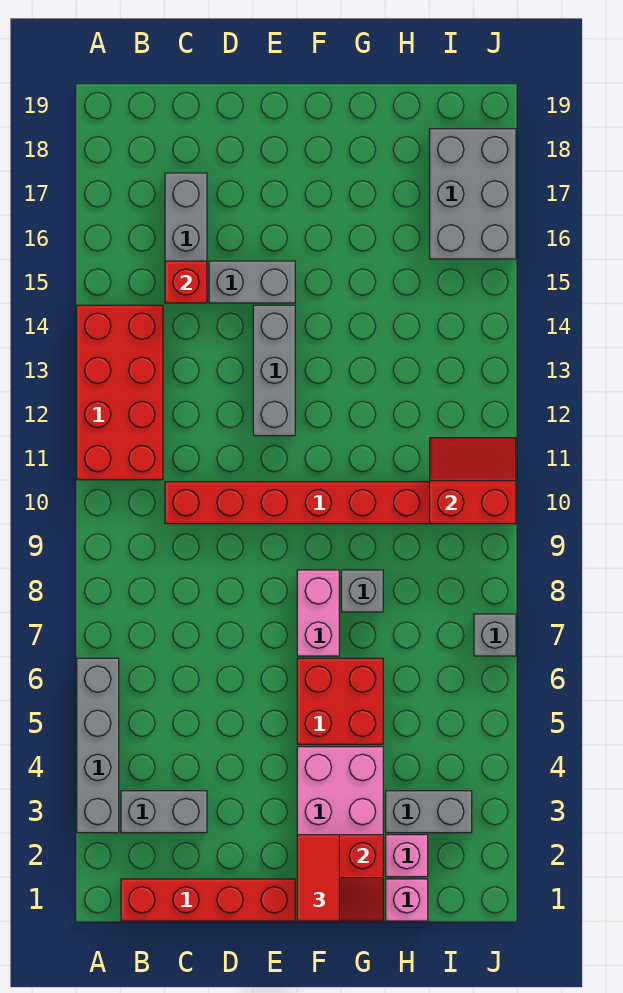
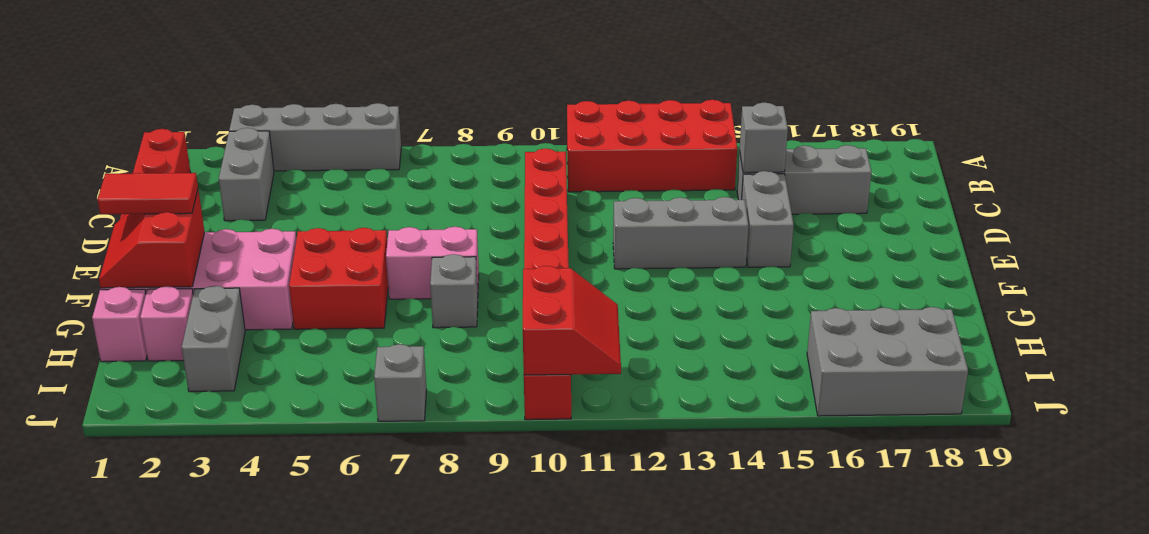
red 1x1 brick [165,261,207,303] -> grey 1x1 brick [740,103,788,173]

